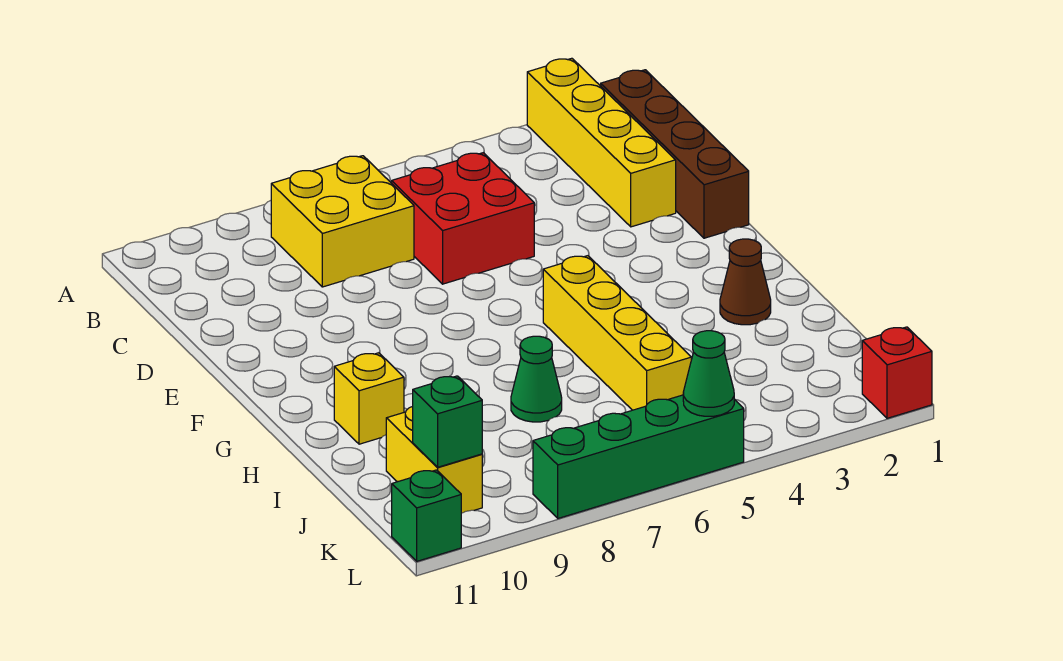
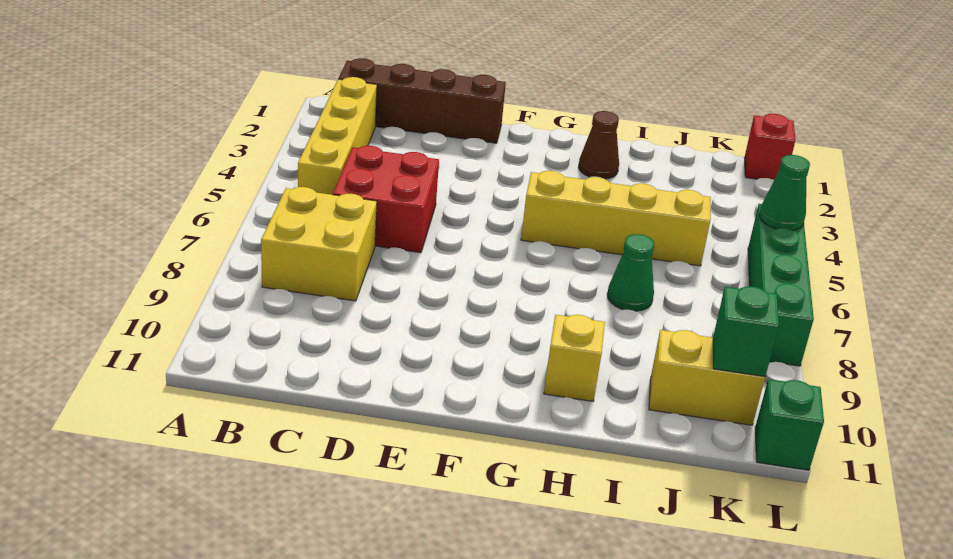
yellow 1x4 brick [527,58,676,227] -> yellow 1x4 brick turned to [298,77,377,195]

